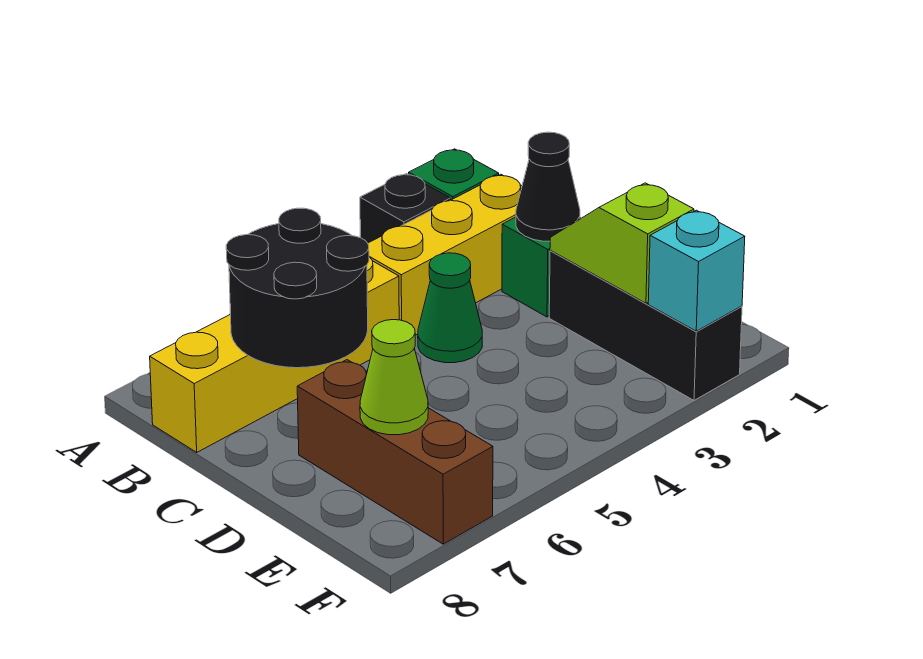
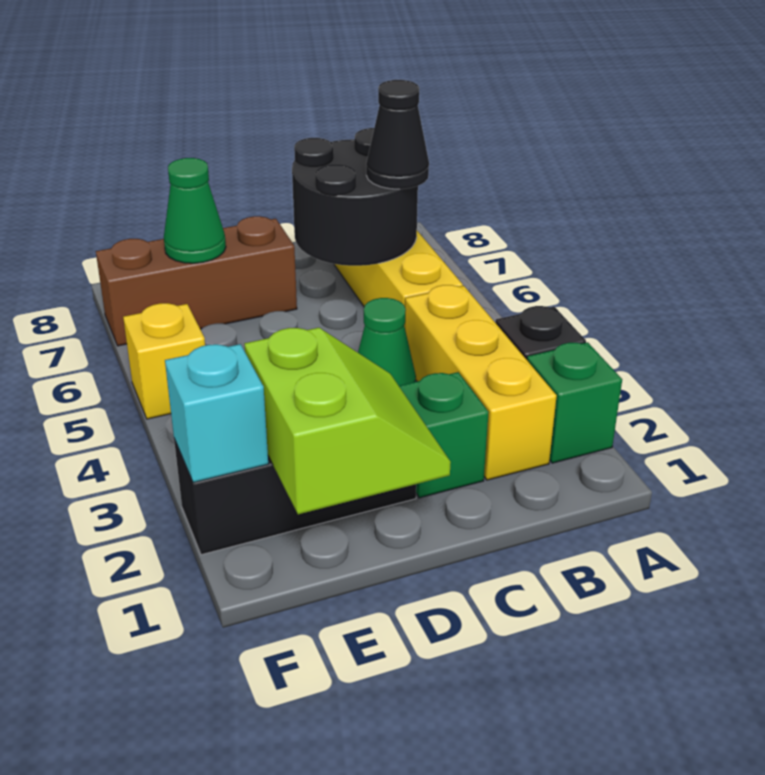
black 1x1 cone [516,132,580,241] -> black 1x1 cone moved to [366,80,429,189]
lime 1x2 slope [550,183,694,303] -> lime 2x2 slope [244,328,451,514]
lime 1x1 cone [360,320,428,435] -> green 1x1 cone [164,158,226,263]
none -> yellow 1x1 brick [123,303,205,419]

